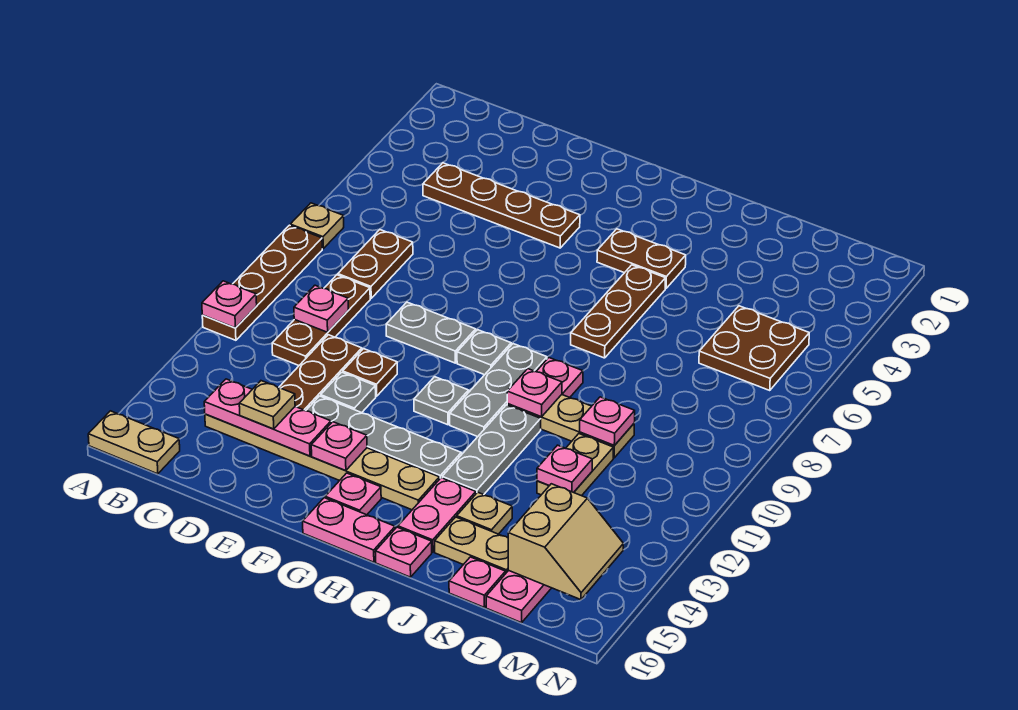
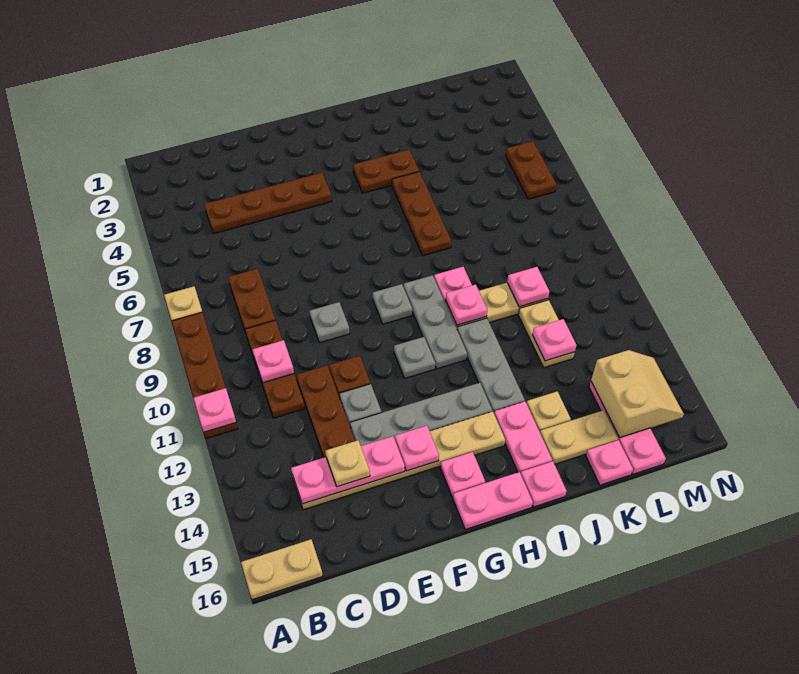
grey 1x2 plate [386,302,476,363] -> grey 1x1 plate [310,302,350,343]
brown 2x2 plate [699,306,809,391] -> brown 1x2 plate [506,141,556,199]

